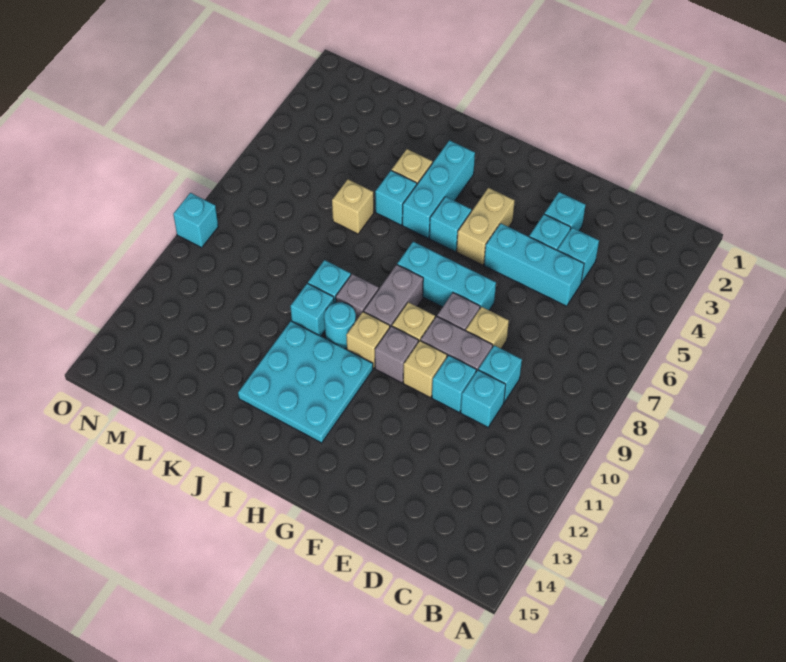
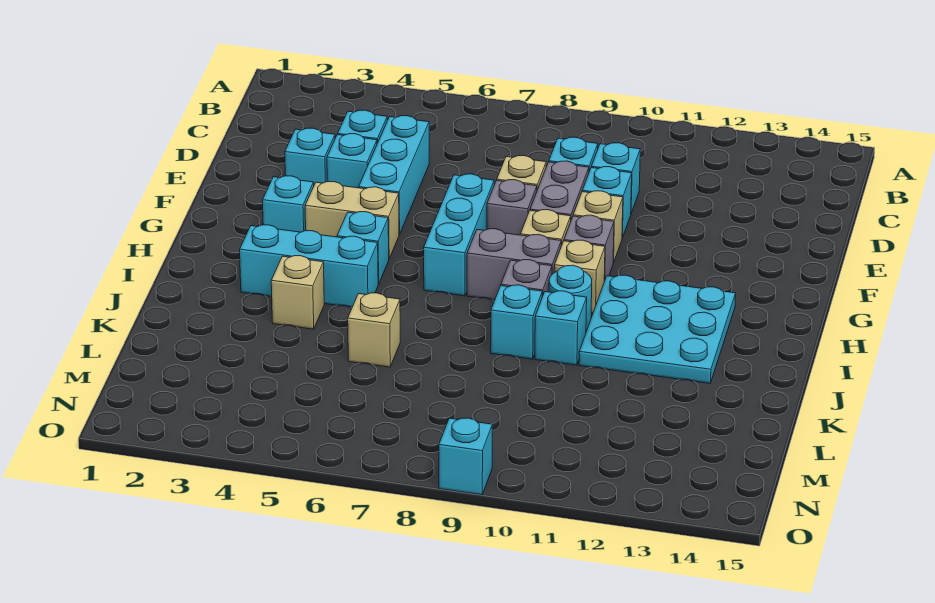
cyan 1x1 brick [375,170,417,225] -> cyan 1x1 brick moved to [263,176,314,232]

